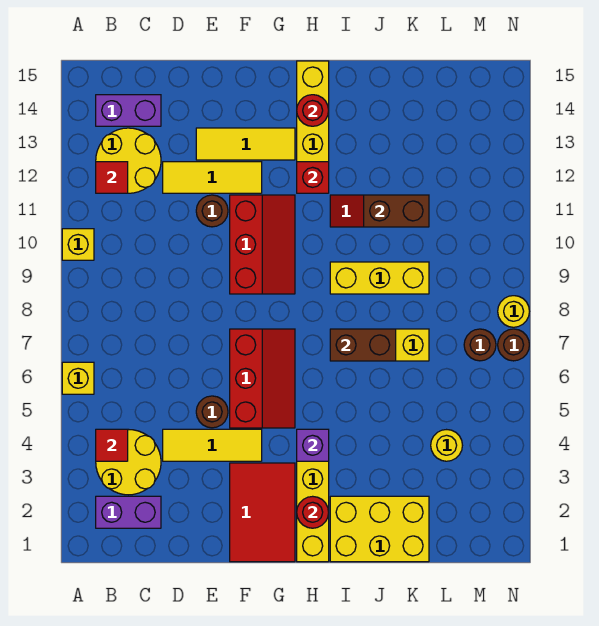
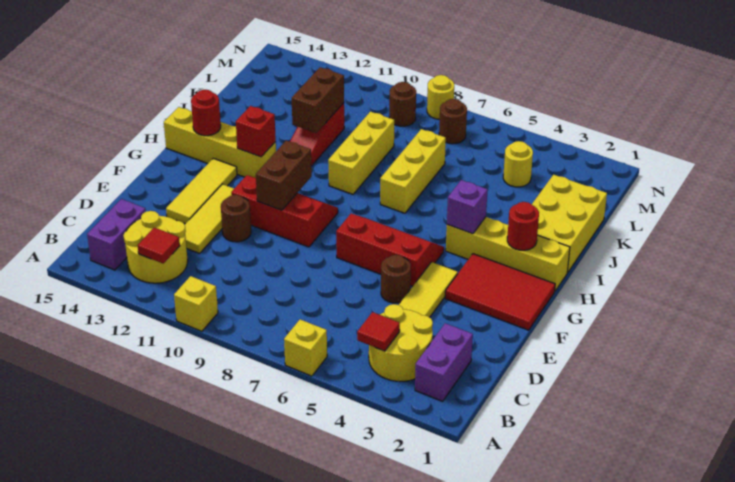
brown 1x2 brick [330,329,396,361] -> brown 1x2 brick moved to [256,140,312,210]
brown 1x1 round brick [498,329,529,361] -> brown 1x1 round brick moved to [389,82,416,126]

